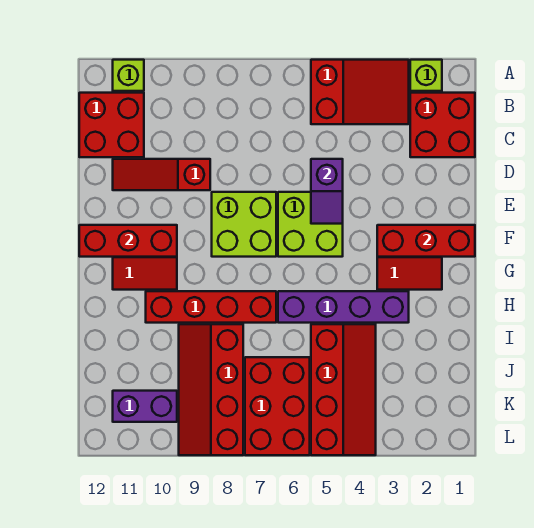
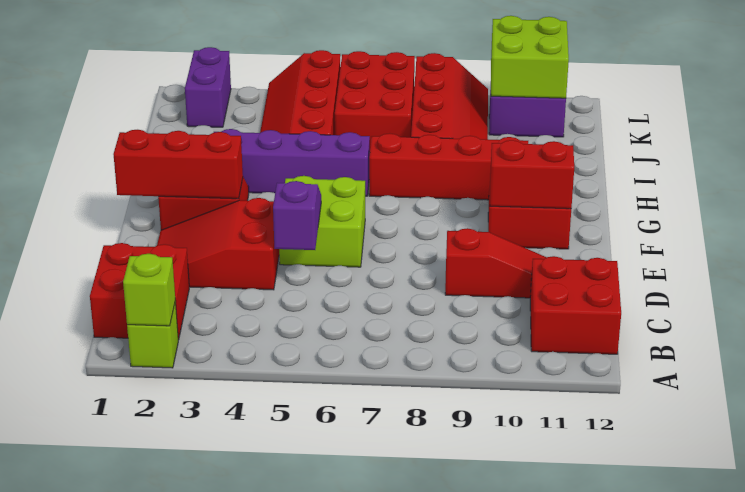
red 2x3 slope [311,60,409,124] -> red 2x3 slope moved to [157,198,279,290]
lime 1x1 brick [113,60,144,91] -> lime 1x1 brick moved to [123,254,175,326]
lime 2x2 brick [212,192,276,257] -> lime 2x2 brick moved to [491,16,569,98]
red 1x3 brick [79,225,177,257] -> red 1x2 brick [490,140,574,209]
none -> purple 1x2 brick [185,47,231,127]

